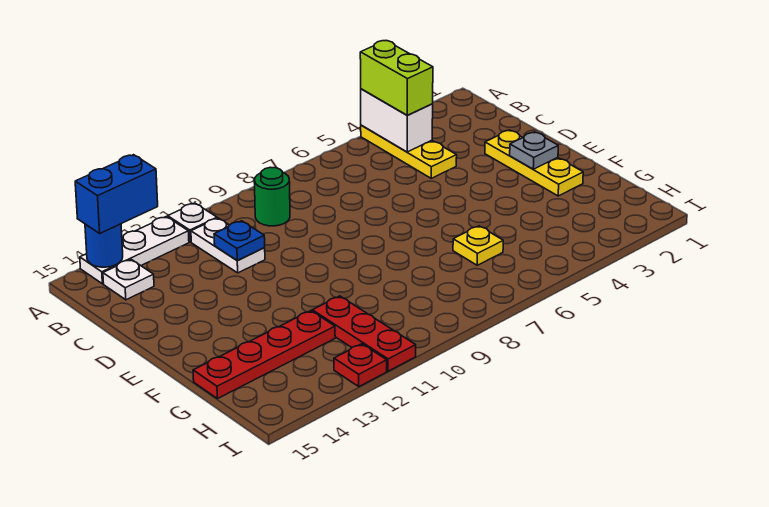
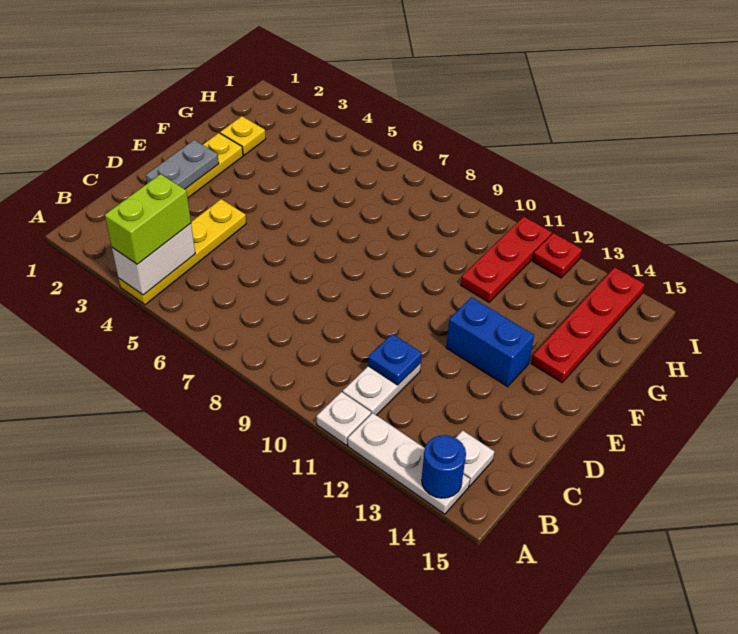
yellow 1x3 plate [361,125,457,178] -> yellow 1x4 plate [119,199,246,305]
blue 1x2 brick [75,155,158,233] -> blue 1x2 brick moved to [446,297,534,386]
green 1x1 round brick [254,167,290,226] -> none
grey 1x1 plate [510,132,558,169] -> grey 1x2 plate [146,140,219,189]
yellow 1x1 plate [453,226,503,265] -> yellow 1x1 plate moved to [220,116,266,155]
red 1x4 plate [193,311,335,399] -> red 1x4 plate turned to [531,267,645,382]

